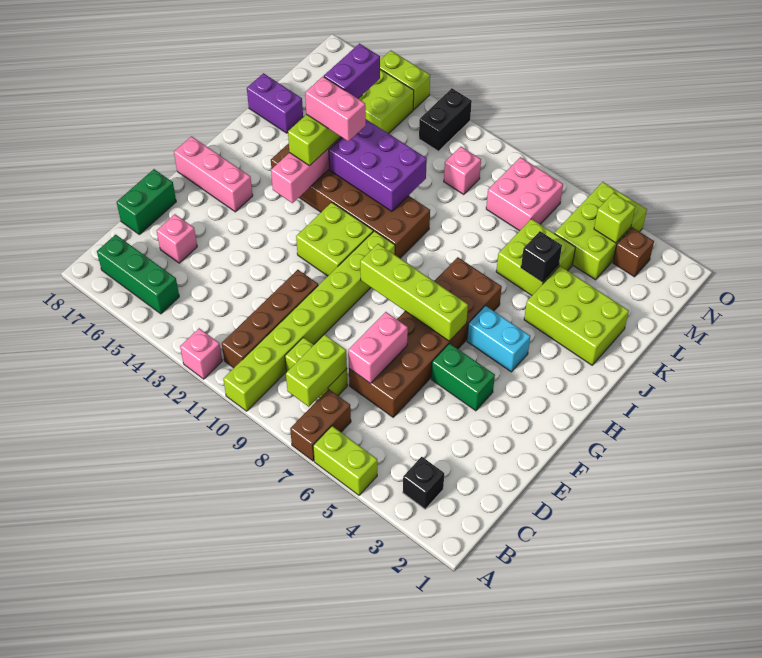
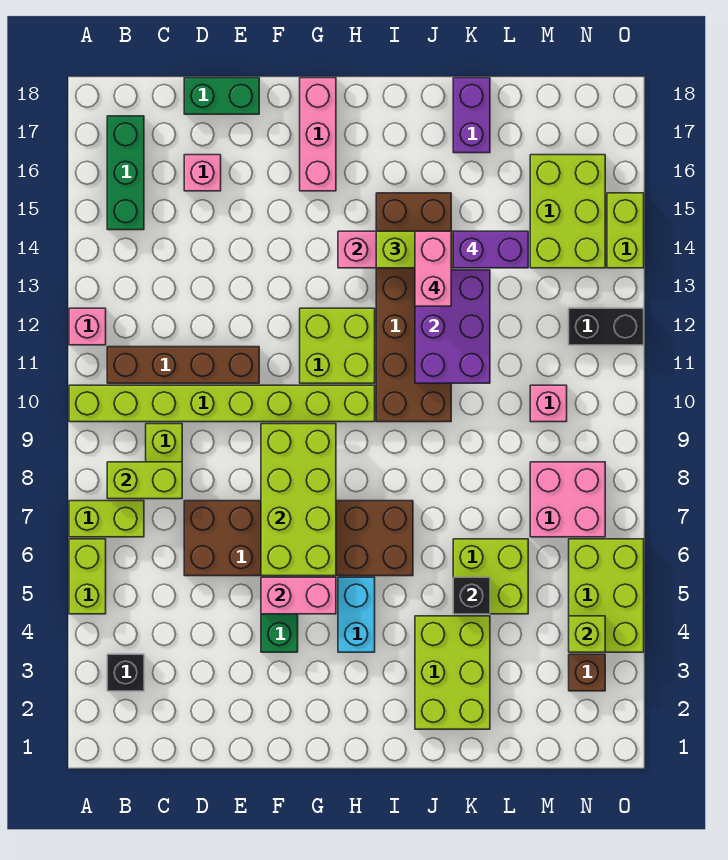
brown 1x2 brick [290,389,351,461] -> lime 1x2 brick [69,501,144,537]
pink 1x2 brick [348,312,408,384] -> pink 1x2 brick moved to [261,577,336,614]
lime 1x4 brick [360,244,468,341] -> lime 2x4 brick [261,424,336,576]
lime 2x3 brick [555,182,647,280] -> lime 2x3 brick turned to [569,539,644,652]

